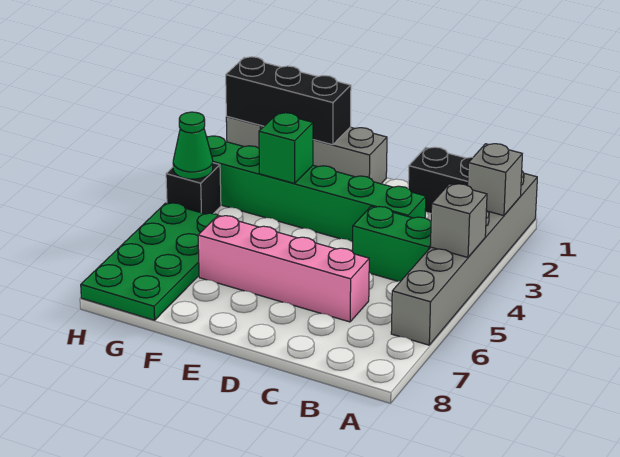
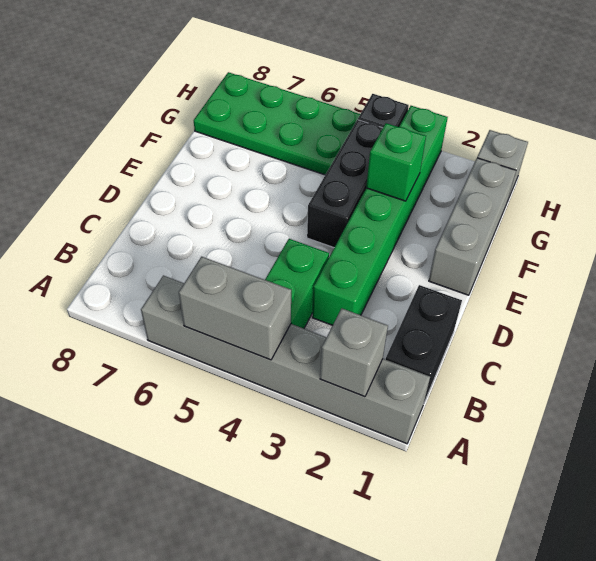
grey 1x1 brick [430,184,487,257] -> grey 1x2 brick [179,257,291,360]
pink 1x4 brick [198,215,369,322] -> none
black 1x3 brick [226,57,351,145] -> black 1x3 brick moved to [307,120,383,248]
green 1x1 cone [173,112,213,179] -> none

